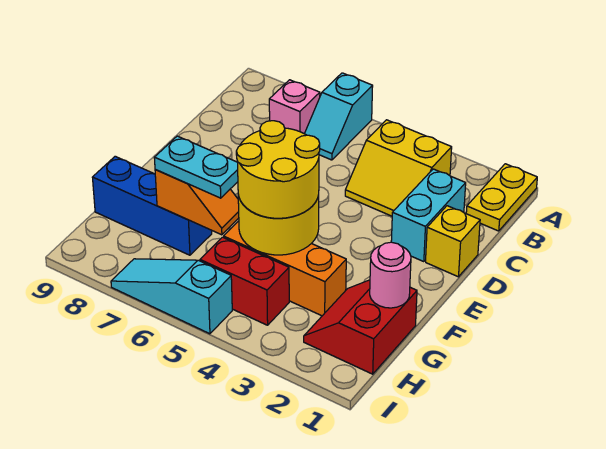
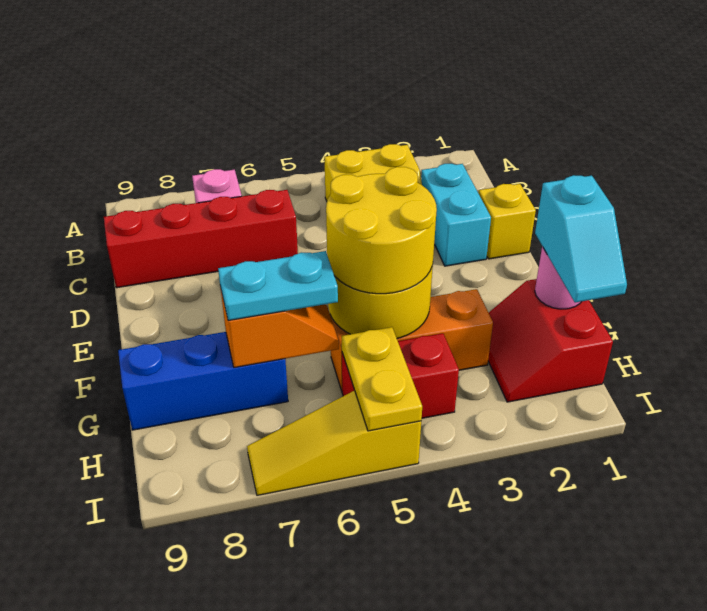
yellow 1x2 plate [466,164,537,231] -> yellow 1x2 plate moved to [342,327,422,431]
cyan 1x2 slope [305,73,373,160] -> cyan 1x2 slope moved to [535,175,627,303]
none -> red 1x4 brick [104,190,298,288]
cyan 1x3 slope [111,259,232,334] -> yellow 1x3 slope [247,391,421,495]

